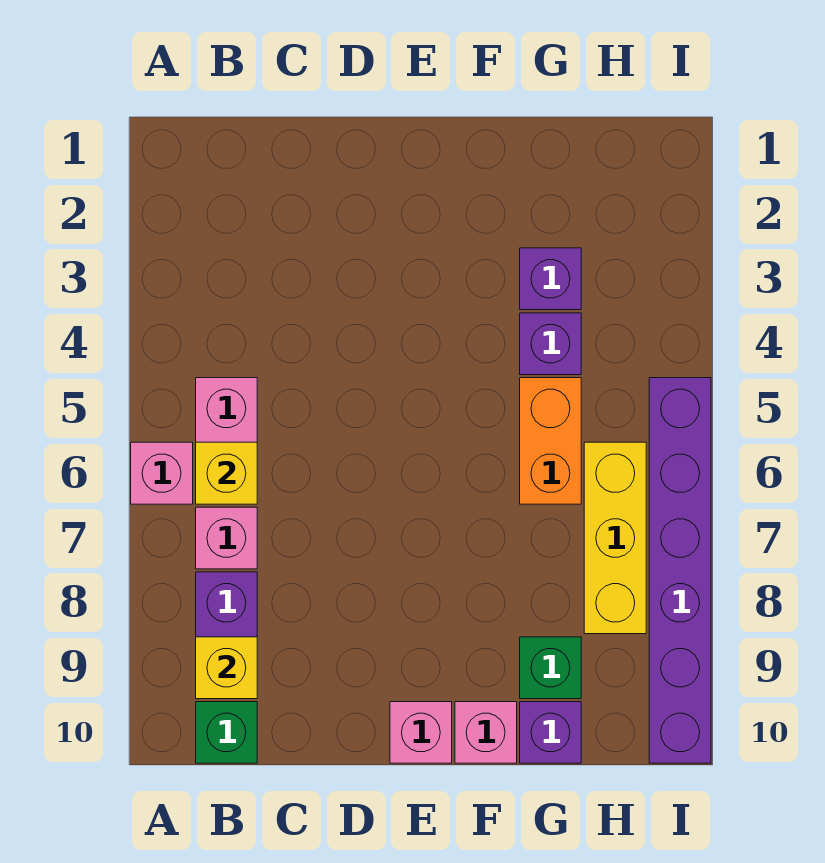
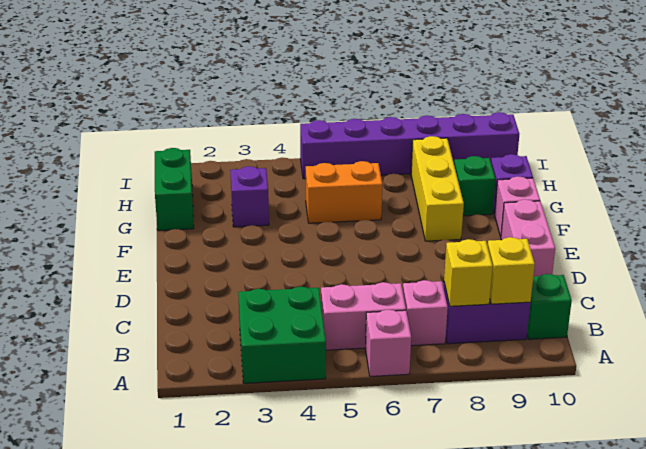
none -> green 2x2 brick [238,287,326,383]
yellow 1x1 brick [196,442,257,504] -> yellow 1x1 brick moved to [444,239,493,306]
pink 1x1 brick [390,702,452,763] -> pink 1x2 brick [501,199,555,277]
none -> green 1x2 brick [155,148,194,231]
purple 1x1 brick [520,313,581,375] -> none
yellow 1x3 brick [584,442,646,634] -> yellow 1x3 brick turned to [411,136,464,241]

